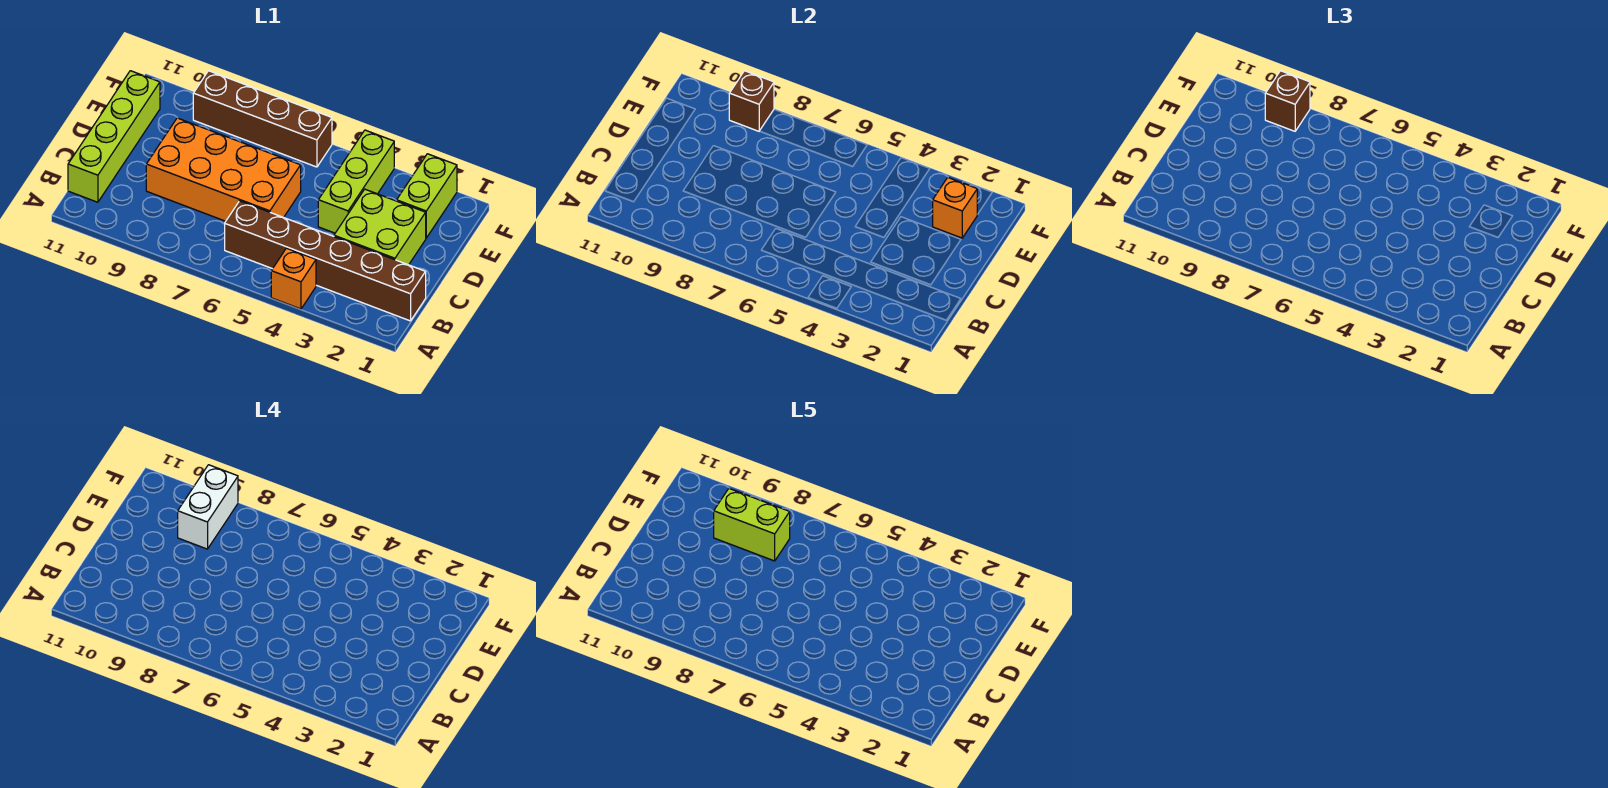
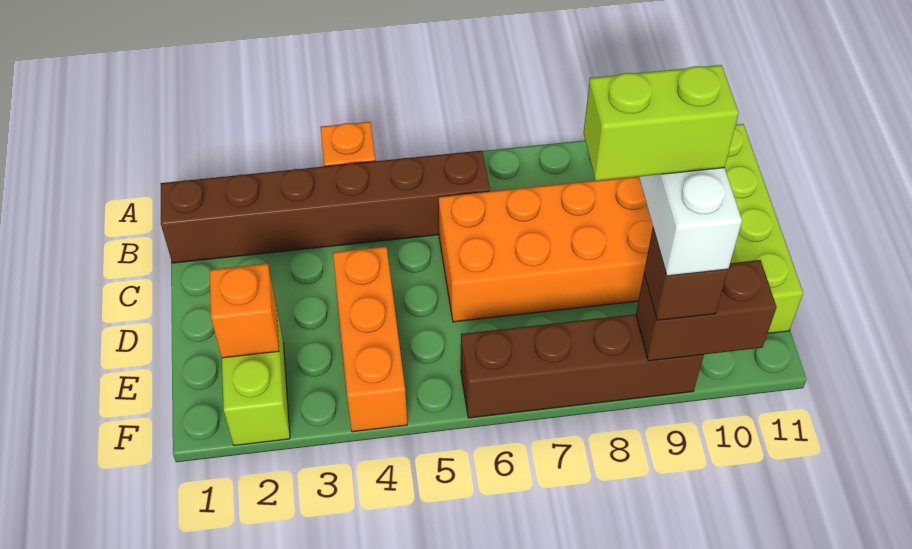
lime 2x2 brick [334,189,426,265] -> none
lime 1x3 brick [318,130,394,233] -> orange 1x3 brick [333,247,407,432]
brown 1x1 brick [729,71,774,131] -> brown 1x2 brick [636,260,777,361]

